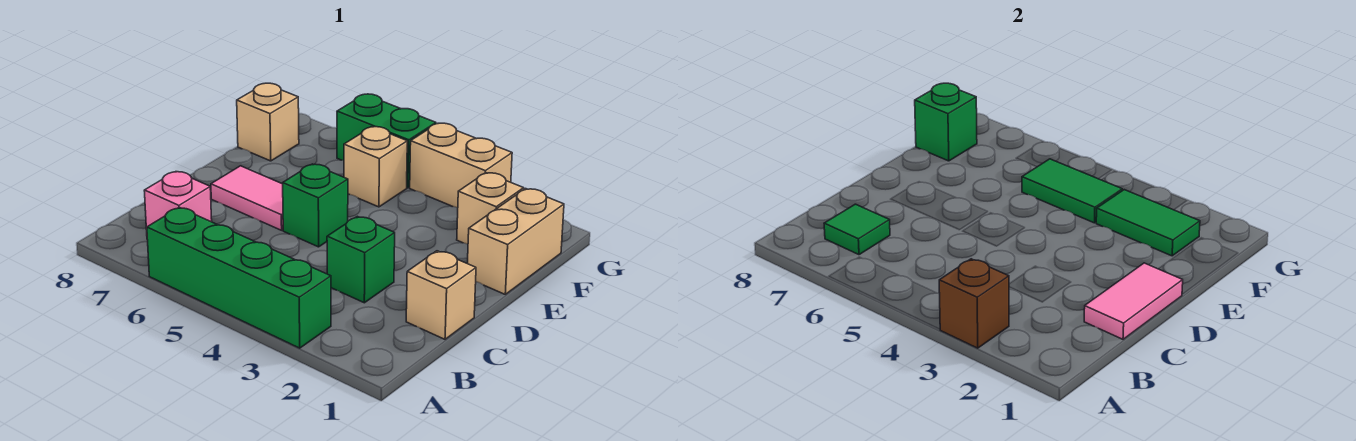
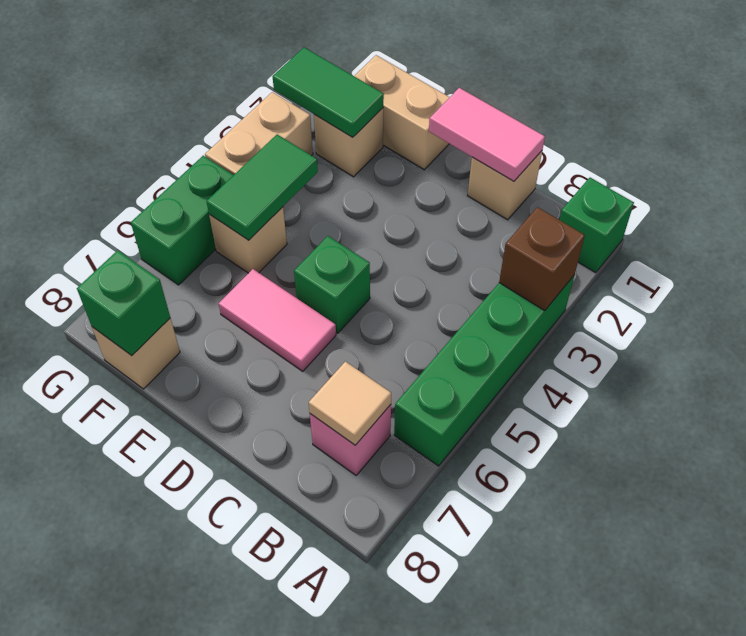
green 1x1 tile [824,204,890,255] -> tan 1x1 tile [309,361,391,445]
green 1x1 brick [327,216,395,303] -> green 1x1 brick moved to [560,178,634,273]
pink 1x2 tile [211,166,283,230] -> pink 1x2 tile turned to [219,269,336,371]
green 1x2 tile [1096,190,1200,256] -> green 1x2 tile turned to [272,47,384,137]

